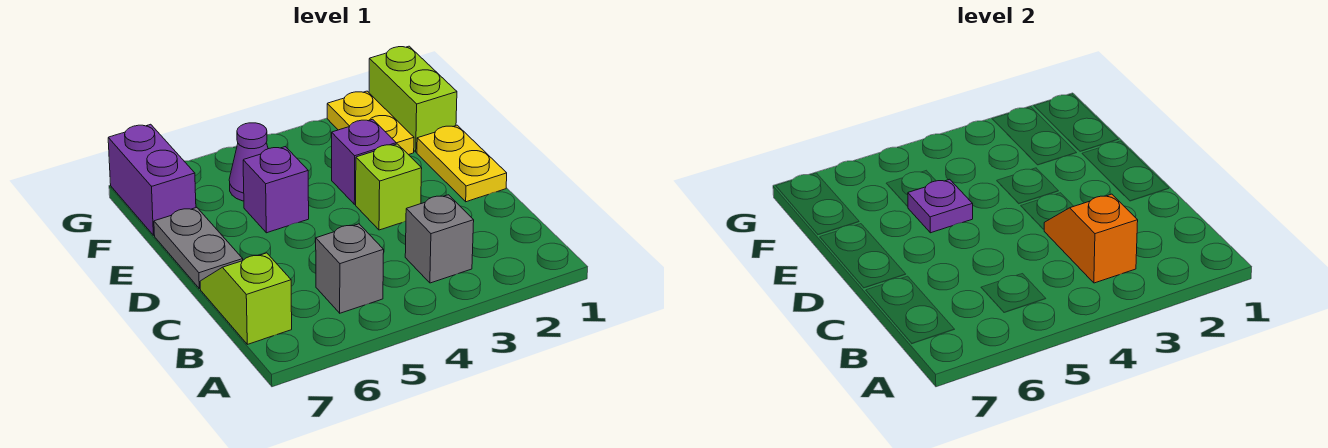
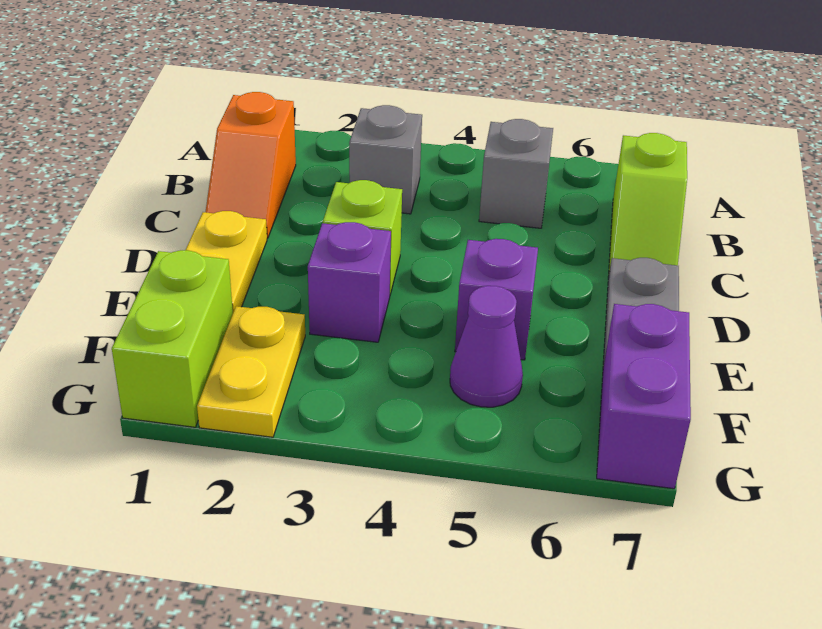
orange 1x2 slope [1044,194,1138,283] -> orange 1x2 slope moved to [206,92,296,238]
purple 1x1 plate [908,179,973,233] -> none

